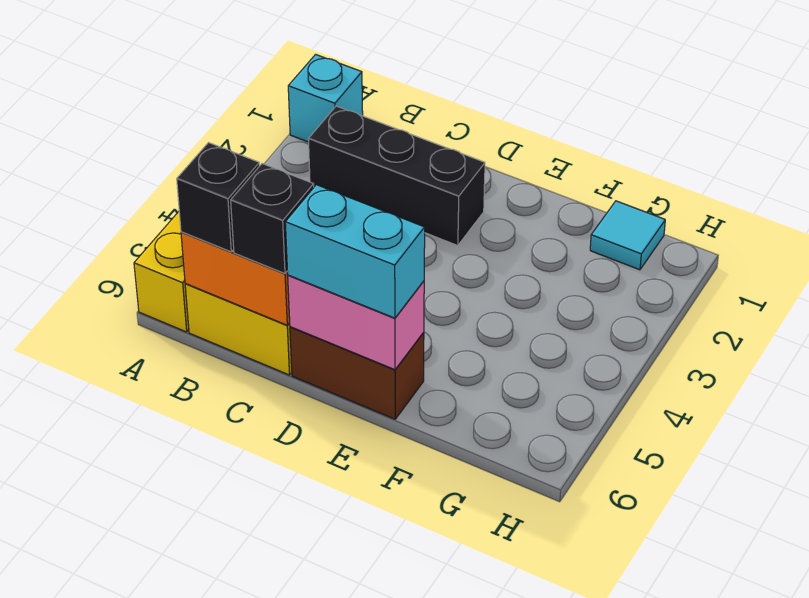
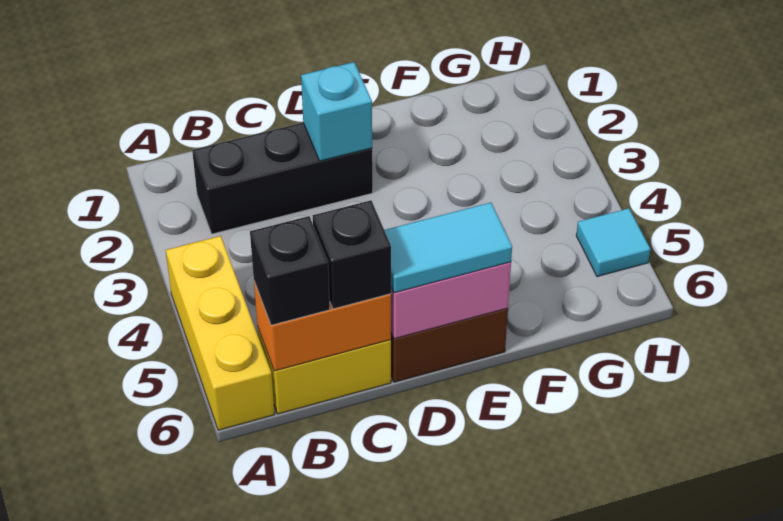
cyan 1x1 brick [288,54,363,142] -> cyan 1x1 brick moved to [301,62,372,161]
cyan 1x2 brick [285,185,425,318] -> cyan 1x2 tile [384,203,512,293]
cyan 1x1 tile [590,201,665,270] -> cyan 1x1 tile moved to [576,208,650,277]

